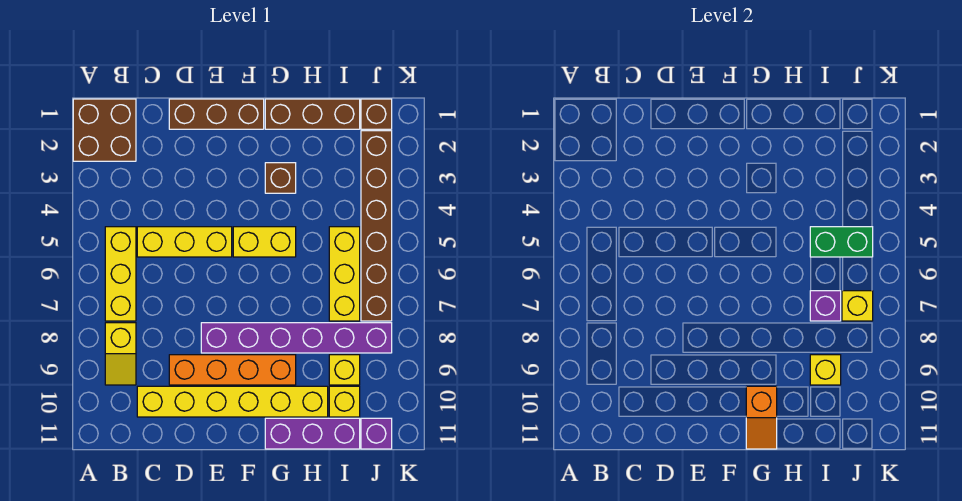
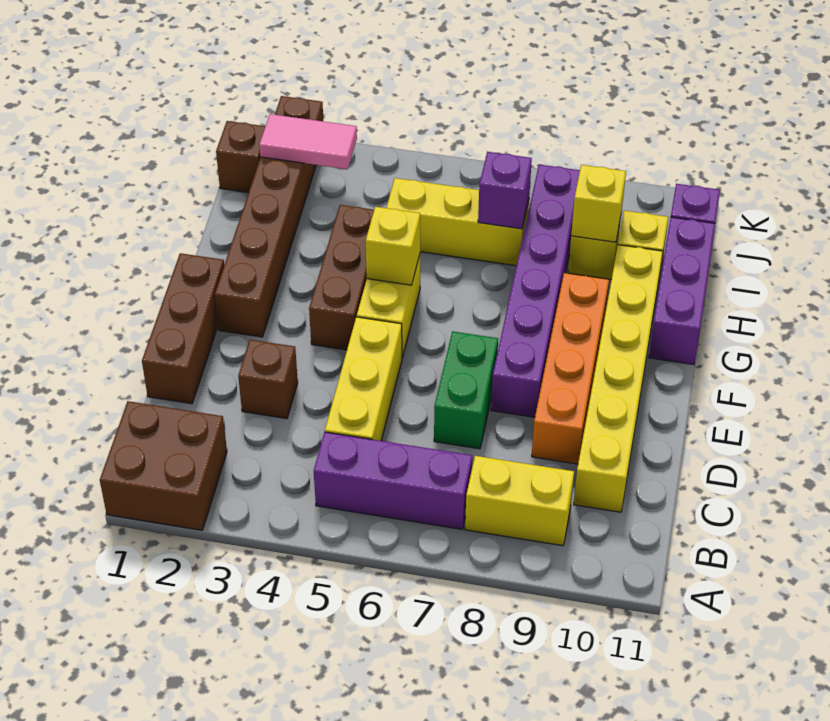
yellow 1x3 brick [105,227,136,321] -> purple 1x3 brick [314,432,472,529]
yellow 1x2 slope [105,323,136,385] -> yellow 1x2 brick [465,456,574,546]
brown 1x3 brick [265,99,360,129] -> brown 1x3 brick moved to [309,205,374,350]
brown 1x1 brick [265,163,296,193] -> brown 1x1 brick moved to [238,340,298,419]
orange 1x2 slope [746,386,777,449] -> none
green 1x2 brick [810,227,873,257] -> green 1x2 brick moved to [434,331,498,449]
brown 1x6 brick [361,131,392,321] -> brown 1x6 brick turned to [215,96,323,337]
none -> pink 1x2 tile [259,114,357,169]
yellow 1x1 brick [842,291,873,321] -> yellow 1x1 brick moved to [366,207,420,285]

